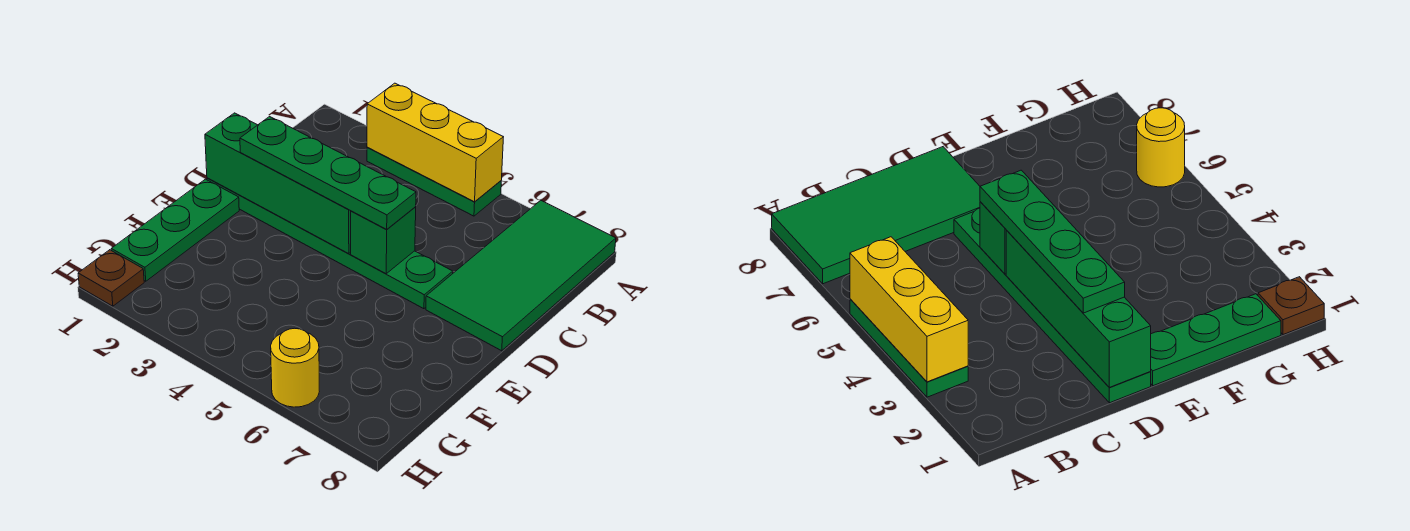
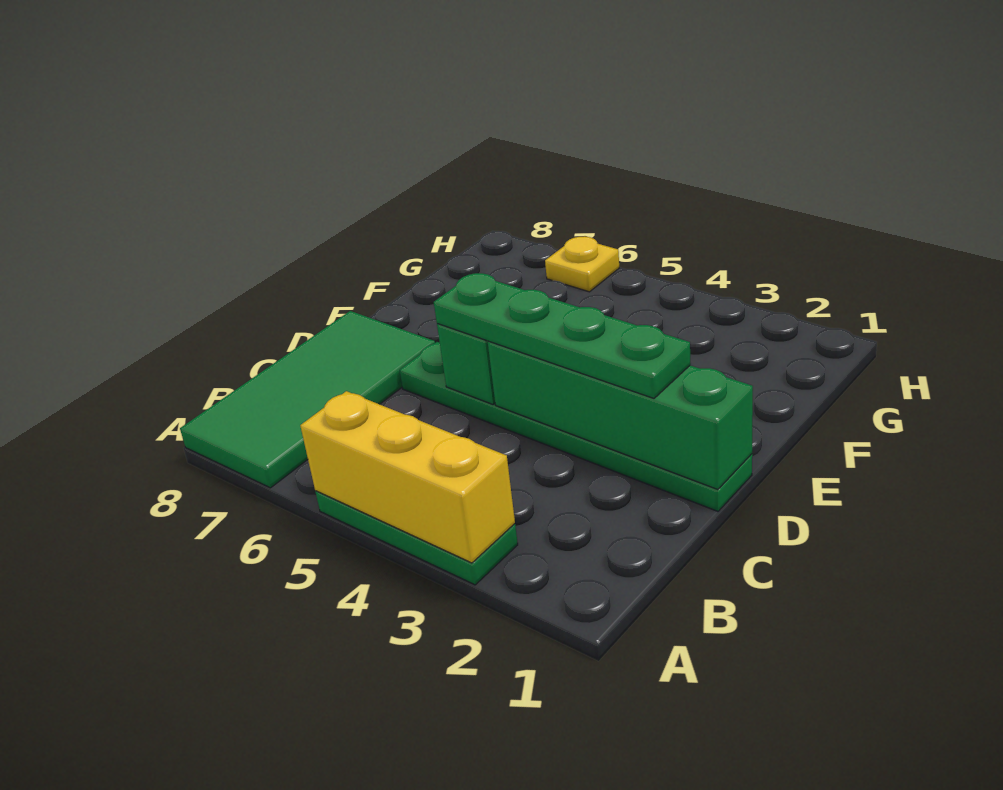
green 1x3 plate [111,179,239,281] -> none
brown 1x1 plate [78,250,144,306] -> none
yellow 1x1 round brick [271,328,319,407] -> yellow 1x1 plate [545,236,619,292]

